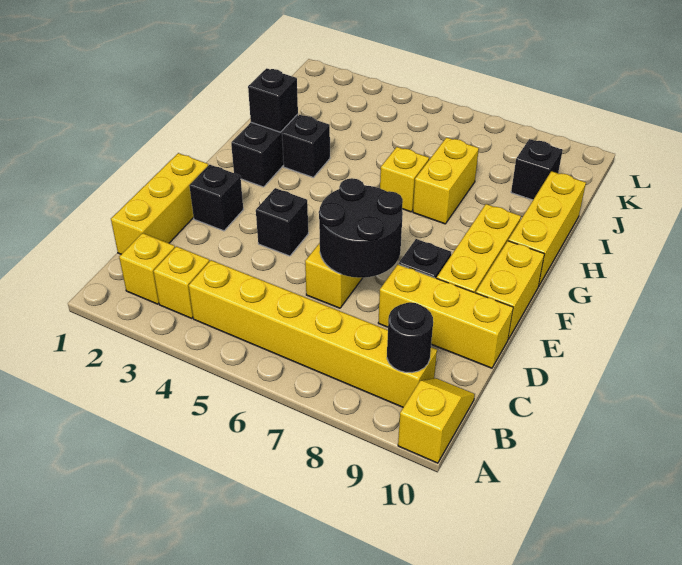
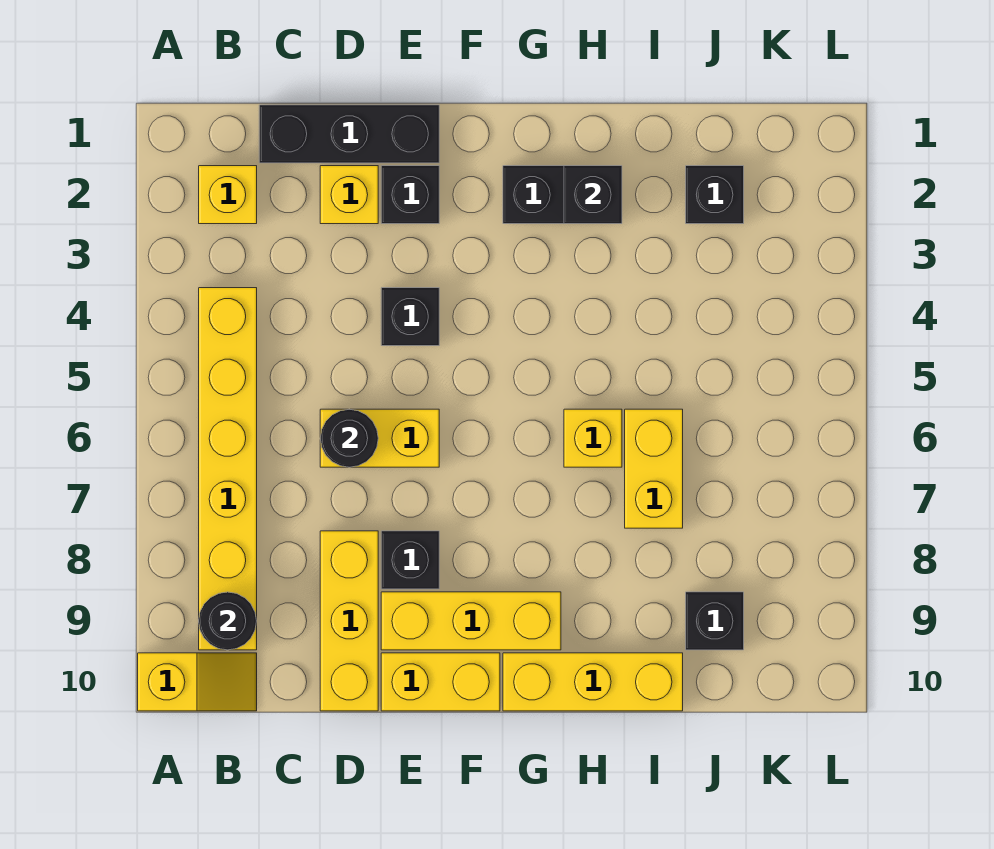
yellow 1x1 brick [153,246,209,318] -> yellow 1x1 brick moved to [320,166,378,224]
yellow 1x3 brick [111,153,208,254] -> black 1x3 brick [259,105,439,163]
black 2x2 round brick [319,178,403,278] -> black 1x1 round brick [320,409,378,467]
black 1x1 brick [282,115,330,177] -> black 1x1 brick moved to [686,166,744,224]
yellow 1x2 brick [413,138,479,224] -> yellow 1x2 brick turned to [625,409,683,528]

